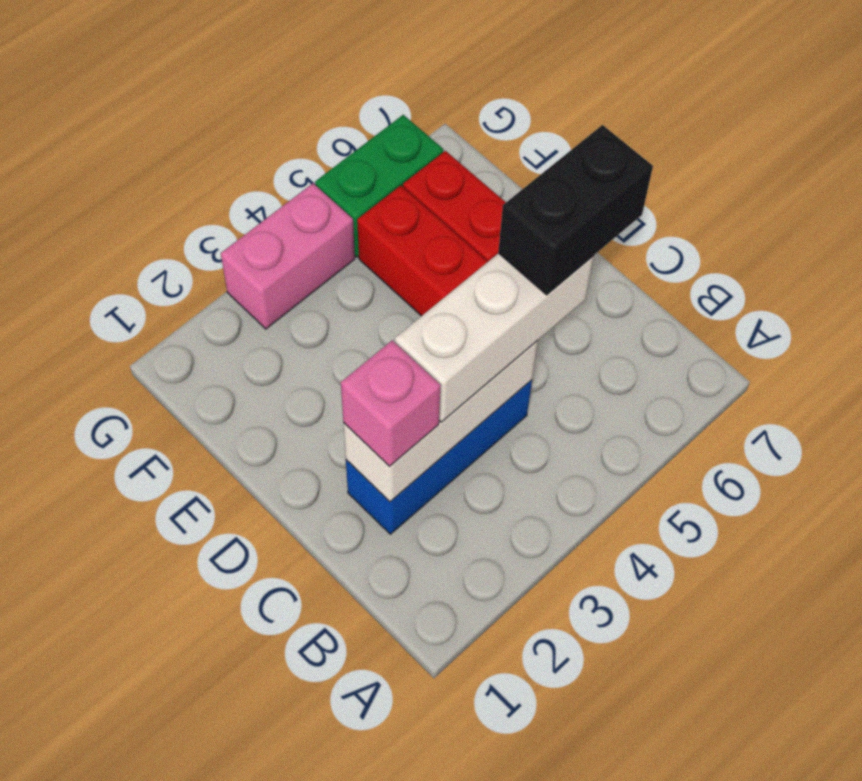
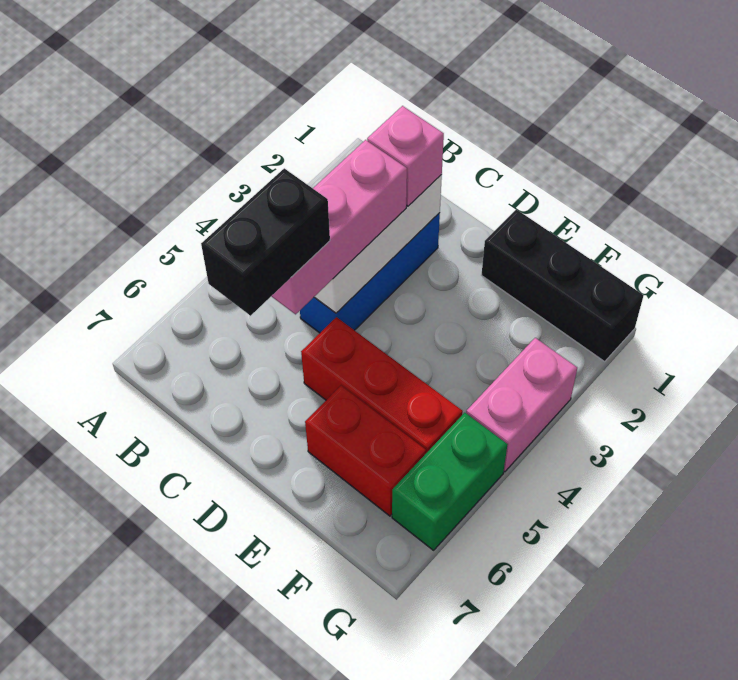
white 1x3 brick [395,253,594,422] -> pink 1x3 brick [272,140,407,314]
none -> black 1x3 brick [482,209,644,362]

